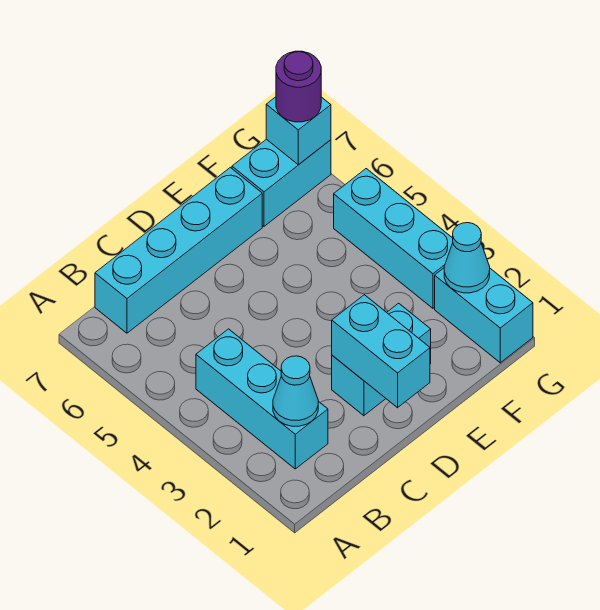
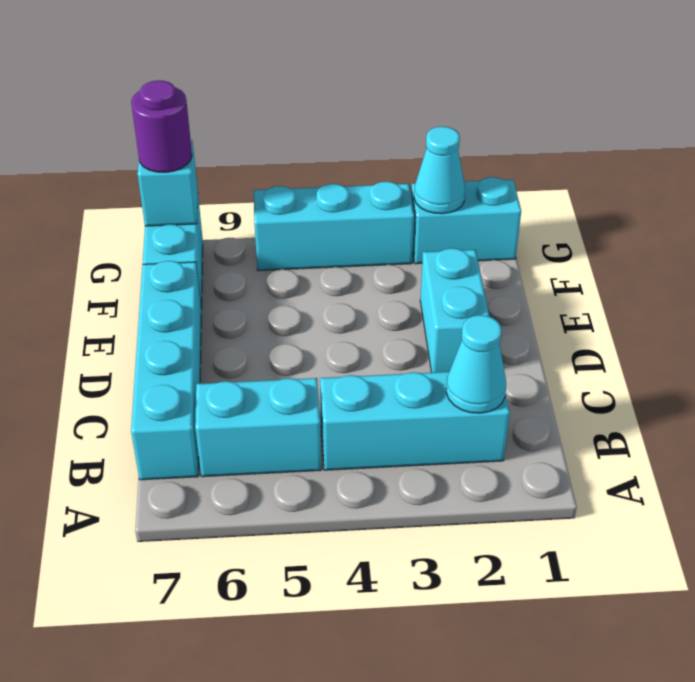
cyan 1x2 brick [332,295,430,408] -> cyan 1x2 brick moved to [195,378,321,477]

